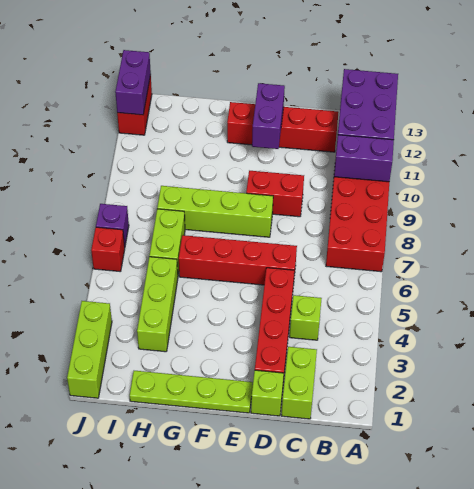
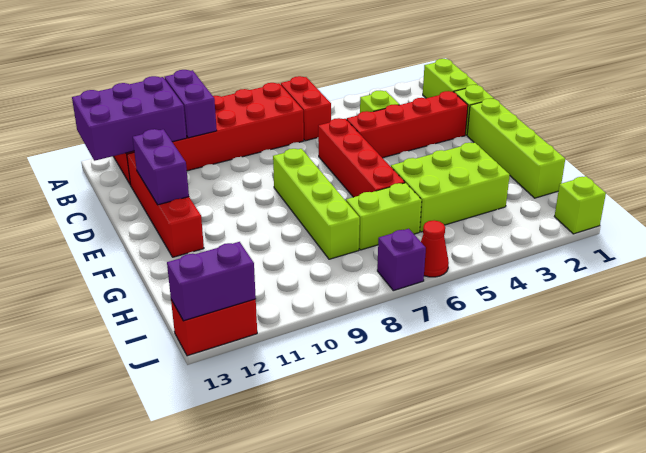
lime 1x2 brick [282,347,317,419] -> lime 1x2 brick turned to [423,59,478,98]
red 1x2 brick [246,171,304,217] -> red 1x2 brick moved to [281,76,331,141]
lime 1x4 plate [130,371,253,413] -> lime 1x4 brick [467,98,565,198]
purple 1x2 brick [252,83,285,149] -> purple 1x2 brick turned to [133,129,189,205]
lime 1x3 brick [137,257,178,352] -> lime 2x3 brick [391,143,510,232]
lime 1x3 brick [67,301,112,398] -> lime 1x1 brick [555,176,606,234]
red 1x1 brick [91,227,125,272] -> red 1x1 cone [421,220,449,277]

